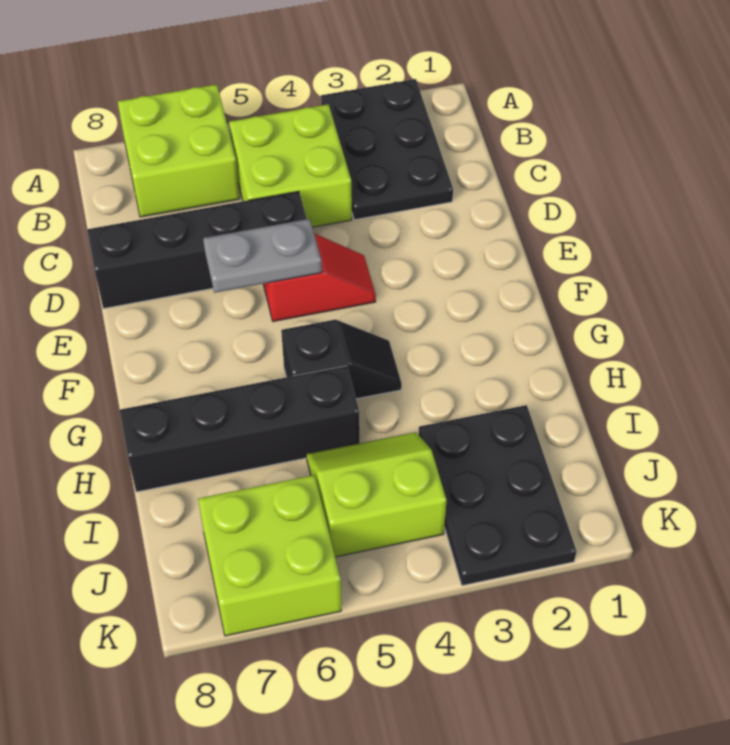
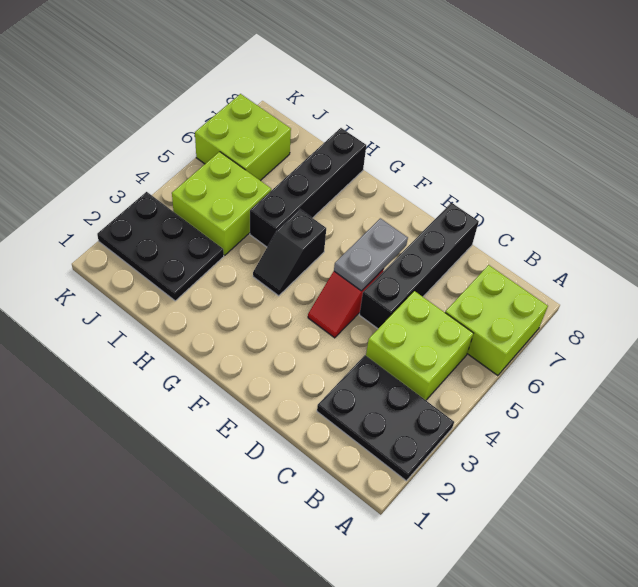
lime 2x2 slope [307,432,447,557] -> lime 2x2 brick [172,152,271,255]

